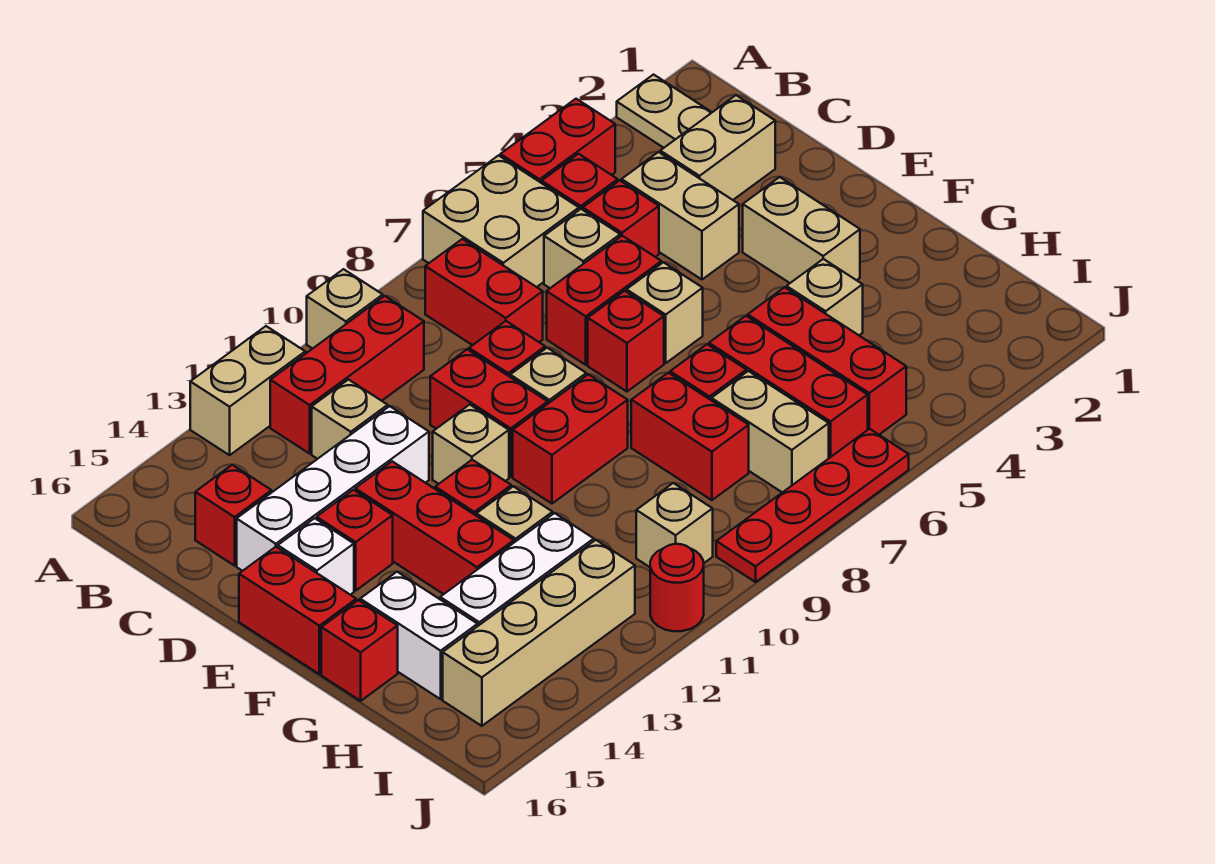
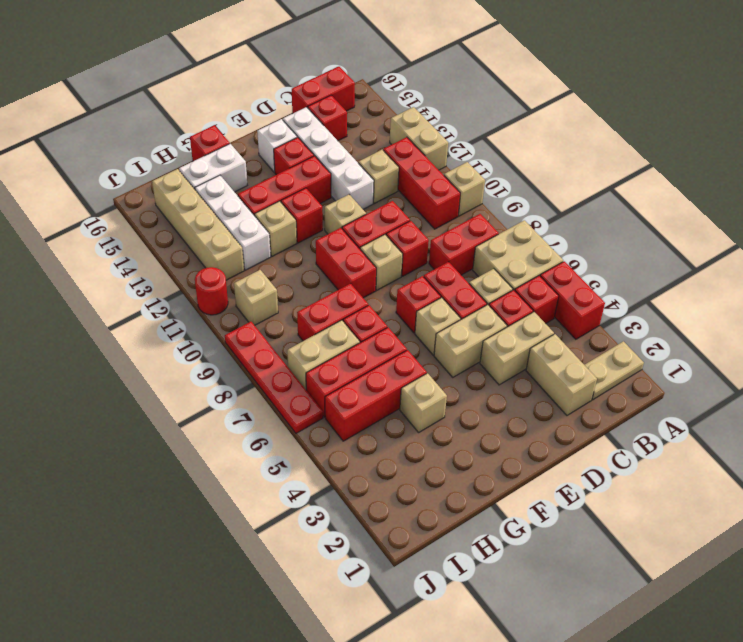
tan 1x2 brick [743,177,860,283] -> tan 1x2 brick moved to [434,305,507,377]
red 1x2 brick [239,547,356,674] -> red 1x2 brick moved to [292,67,355,113]

